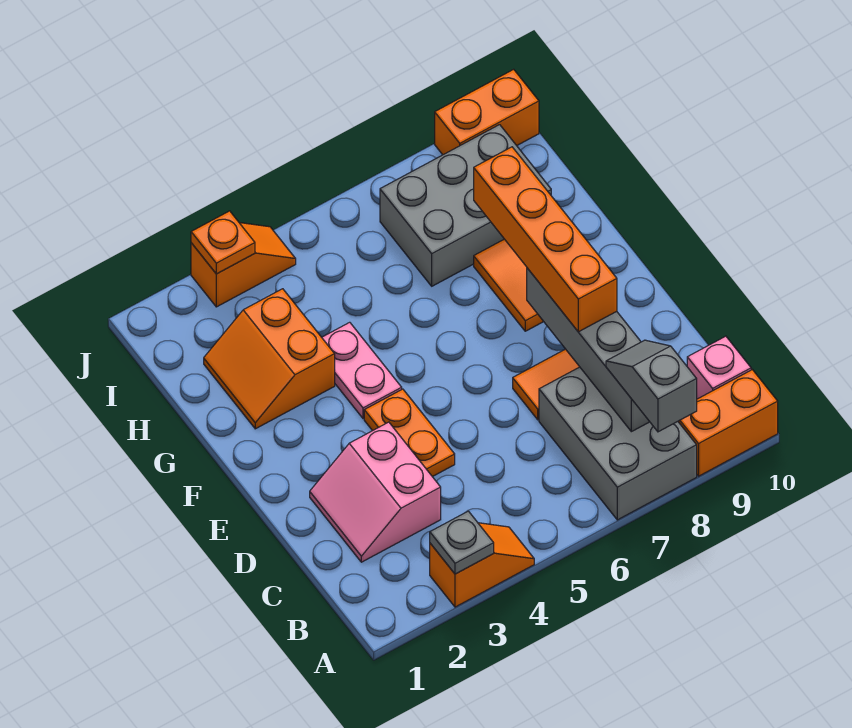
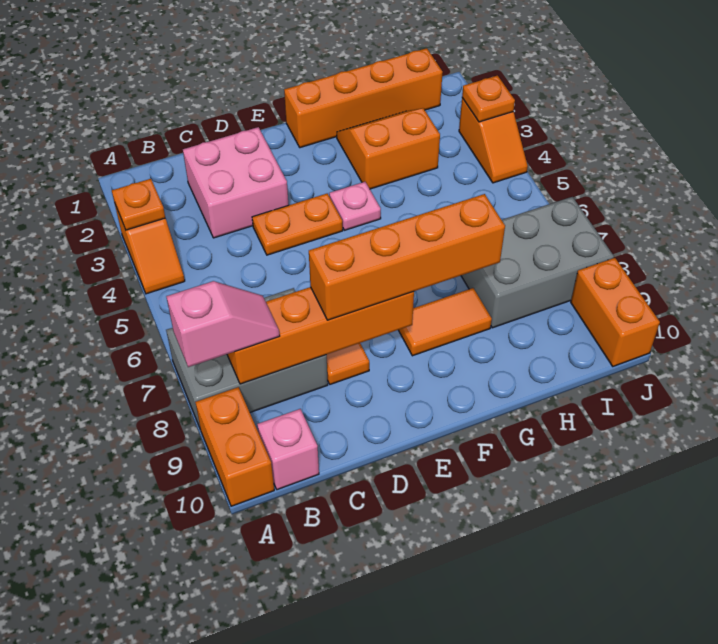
grey 1x1 plate [430,511,494,574] -> orange 1x1 plate [112,179,165,230]
grey 1x2 slope [606,340,697,432] -> pink 1x2 slope [166,281,280,367]
grey 1x4 brick [527,268,650,432] -> orange 1x4 brick [227,287,414,384]
pink 2x2 slope [310,422,441,562] -> pink 2x2 brick [183,127,289,238]
none -> orange 1x4 brick [284,48,443,148]
pink 1x2 plate [322,322,402,419] -> pink 1x1 plate [329,182,381,230]
grey 2x3 brick [380,125,551,286] -> grey 2x3 brick turned to [461,197,614,328]

